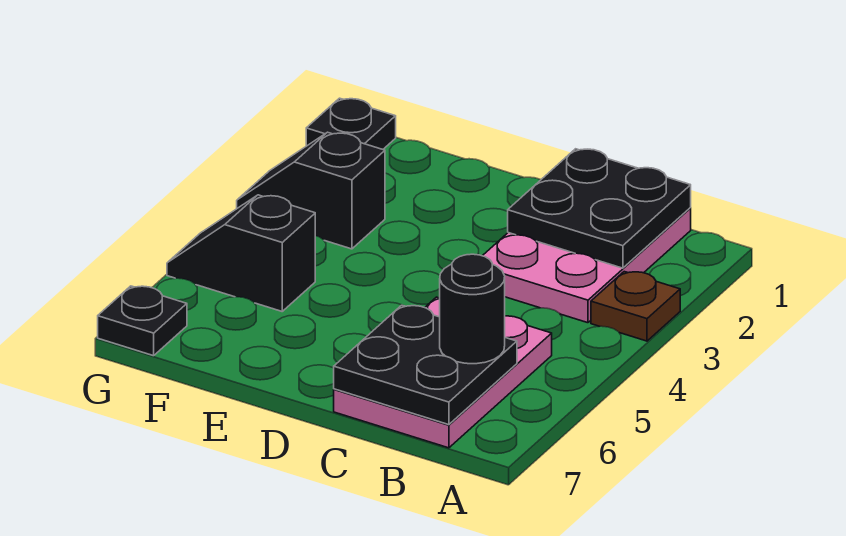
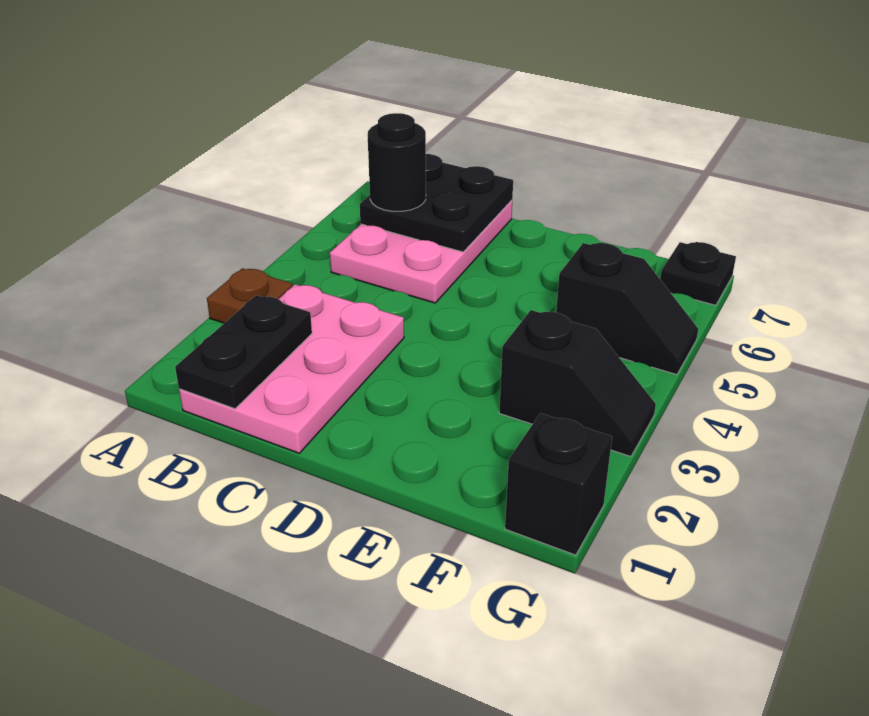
black 2x2 plate [508,149,691,268] -> black 1x2 plate [175,295,312,409]
black 1x1 plate [306,98,396,149] -> black 1x1 brick [505,413,612,555]

